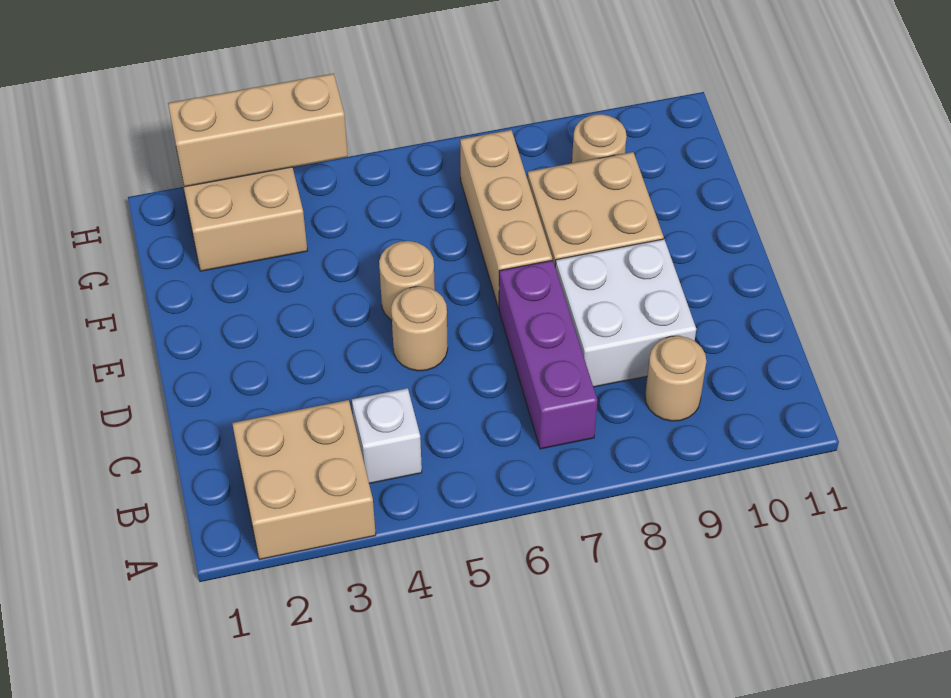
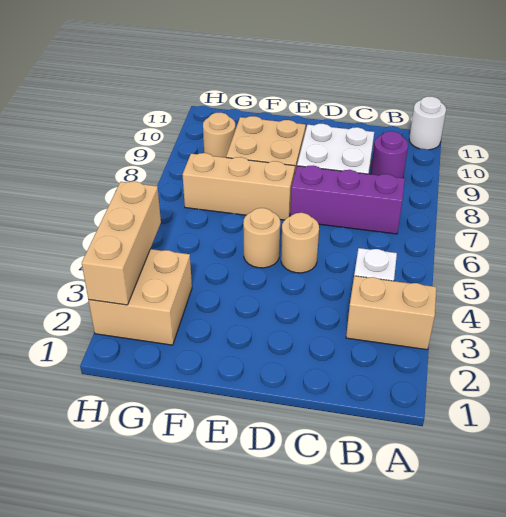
tan 2x2 brick [232,400,376,560] -> tan 1x2 brick [346,276,436,350]
none -> white 1x1 round brick [409,97,446,150]
tan 1x1 round brick [645,336,706,421] -> purple 1x1 round brick [371,131,408,178]

